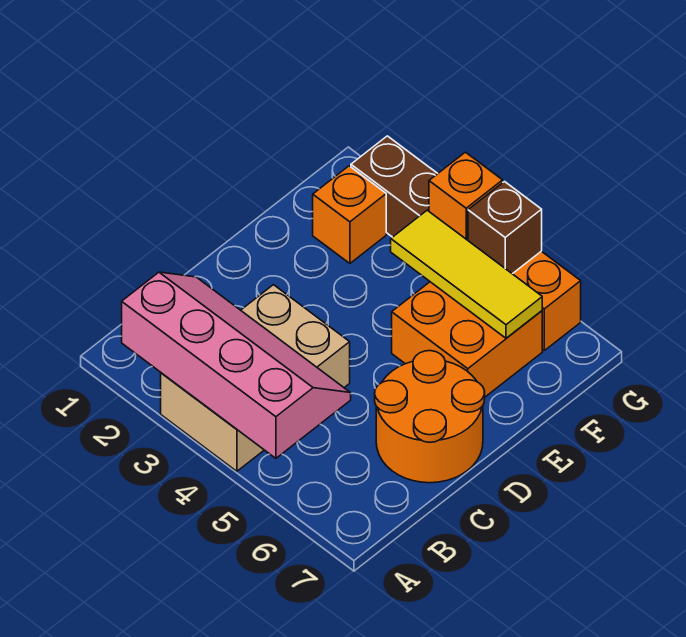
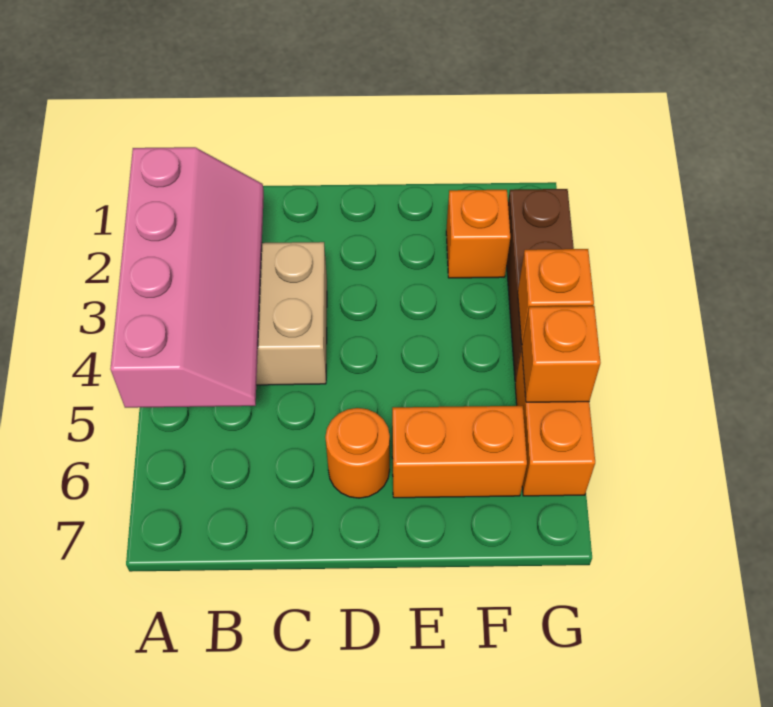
orange 2x2 round brick [375,351,485,483] -> orange 1x1 round brick [325,408,390,498]
orange 2x2 brick [392,282,542,397] -> orange 1x2 brick [392,406,527,498]
yellow 1x3 tile [391,210,542,338] -> none
brown 1x1 brick [468,182,542,274] -> orange 1x1 brick [522,306,601,402]

